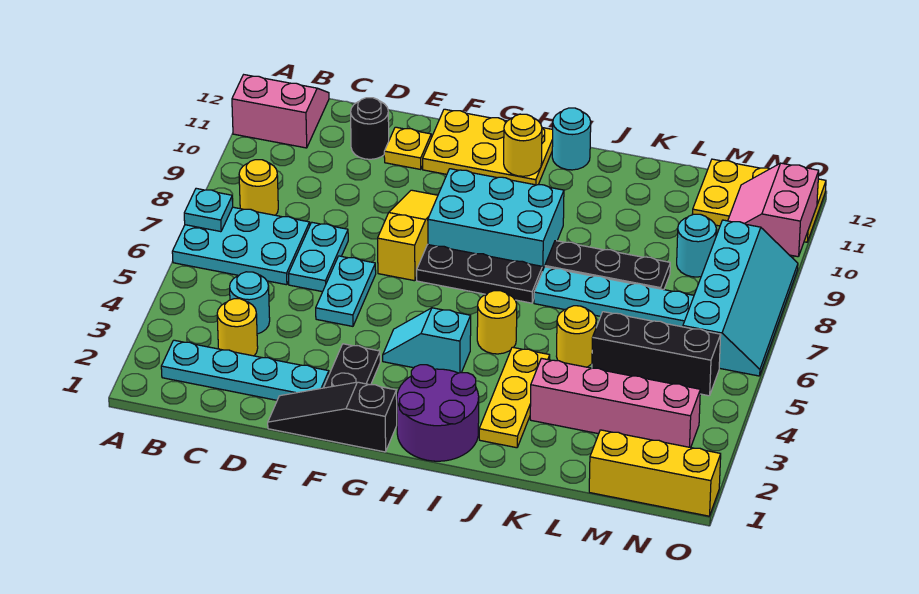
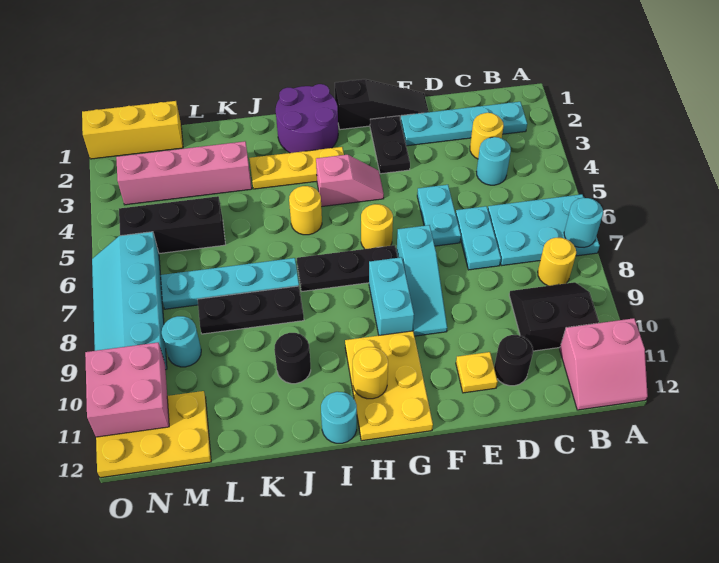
cyan 1x1 plate [184,188,233,232] -> cyan 1x1 round brick [564,198,603,248]
none -> black 2x2 slope [509,282,599,351]
yellow 1x3 slope [378,190,438,281] -> cyan 1x3 slope [397,225,447,336]
yellow 2x3 plate [423,109,553,185] -> yellow 2x3 plate turned to [345,331,433,441]
cyan 1x2 slope [383,308,471,373] -> pink 1x2 slope [316,155,384,207]
cyan 2x3 brick [428,169,564,271] -> cyan 1x2 brick [369,257,414,335]
yellow 1x3 plate [479,347,550,448] -> yellow 1x3 plate turned to [249,147,344,189]
none -> black 1x1 round brick [274,333,311,384]
yellow 1x1 round brick [557,306,596,367] -> yellow 1x1 round brick moved to [361,204,393,249]
pink 2x2 slope [728,163,819,257] -> pink 2x2 brick [85,343,169,437]

